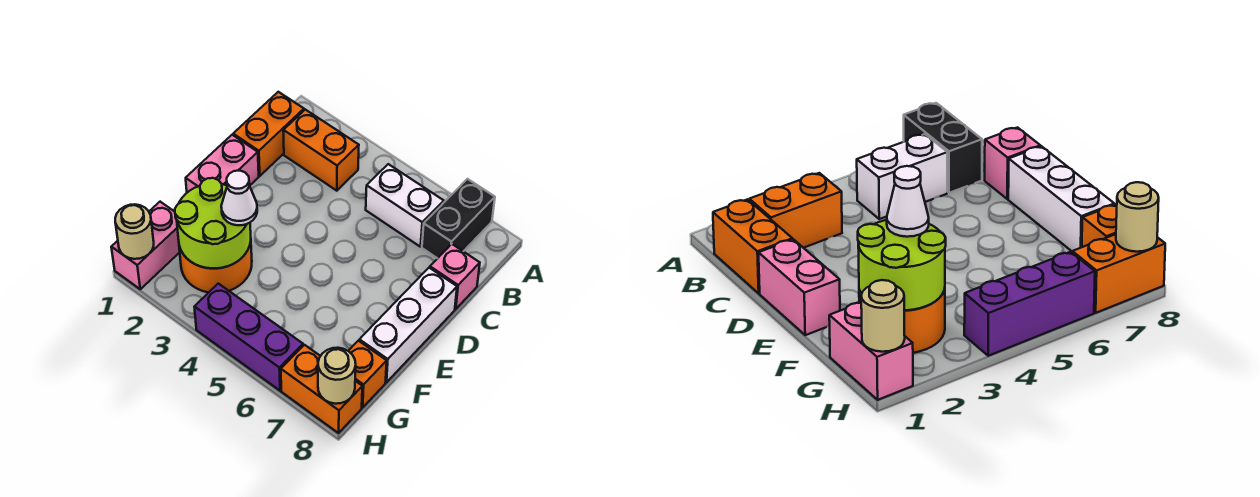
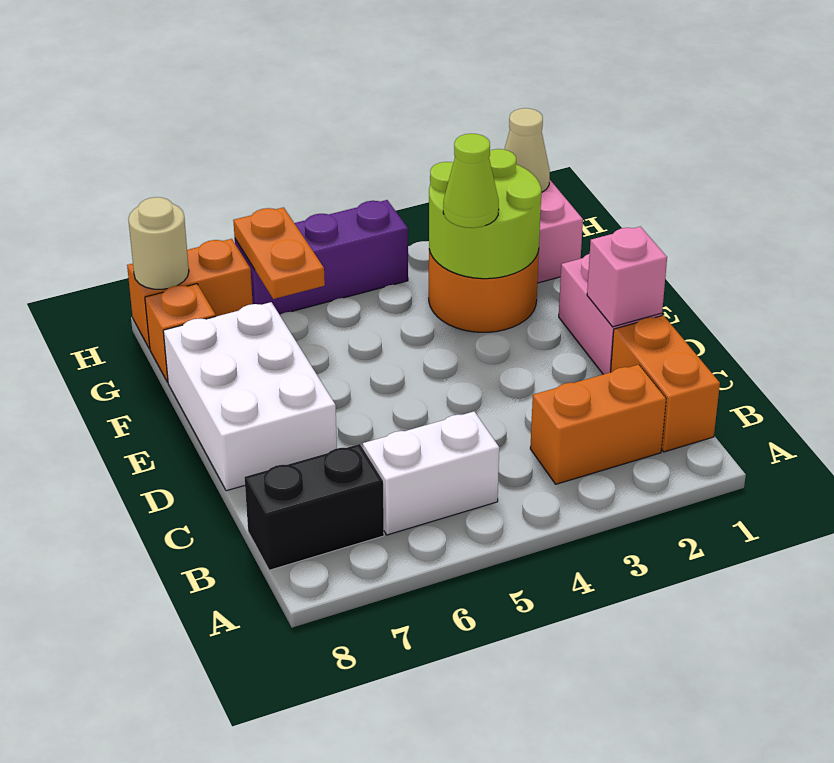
black 1x2 brick [422,179,495,258] -> black 1x2 brick turned to [245,444,384,570]
pink 1x1 brick [430,244,480,309] -> pink 1x1 brick moved to [587,227,667,327]
white 1x3 brick [359,268,457,382] -> white 2x3 brick [163,302,337,491]
white 1x1 cone [221,171,257,225] -> lime 1x1 cone [443,134,499,228]
none -> orange 1x2 plate [233,207,325,299]
tan 1x1 round brick [115,204,154,259] -> tan 1x1 cone [504,108,550,193]

